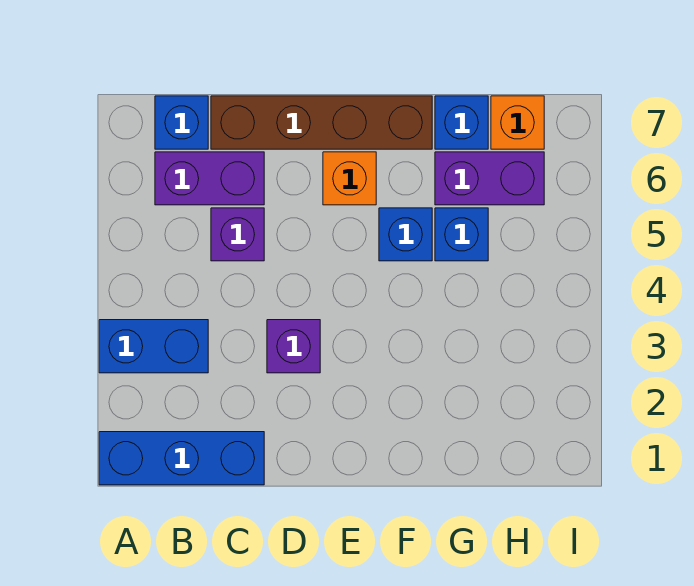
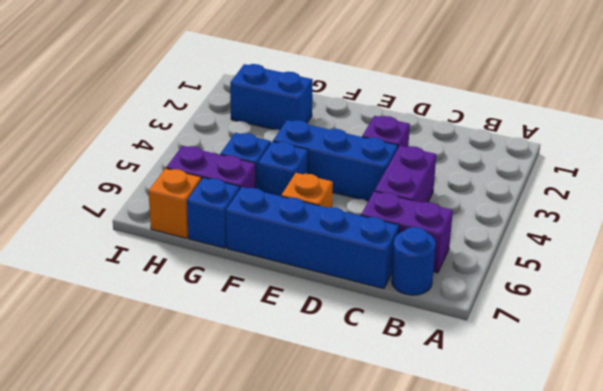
blue 1x3 brick [99,432,264,485] -> blue 1x3 brick moved to [273,120,398,201]
blue 1x2 brick [99,320,208,373] -> blue 1x2 brick moved to [230,64,313,130]
blue 1x1 brick [155,96,208,149] -> blue 1x1 round brick [391,227,436,295]
purple 1x1 brick [211,208,264,261] -> purple 1x2 brick [375,146,436,203]
brown 1x4 brick [211,96,432,149] -> blue 1x4 brick [226,187,399,289]

